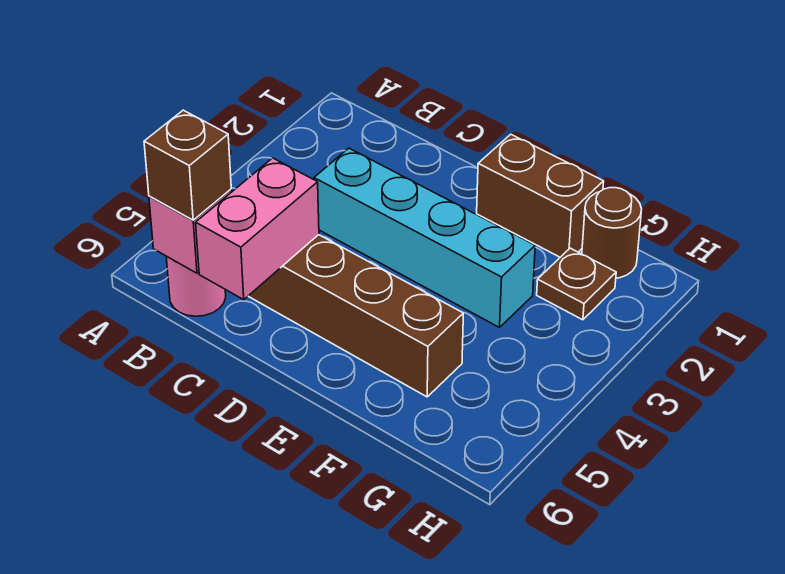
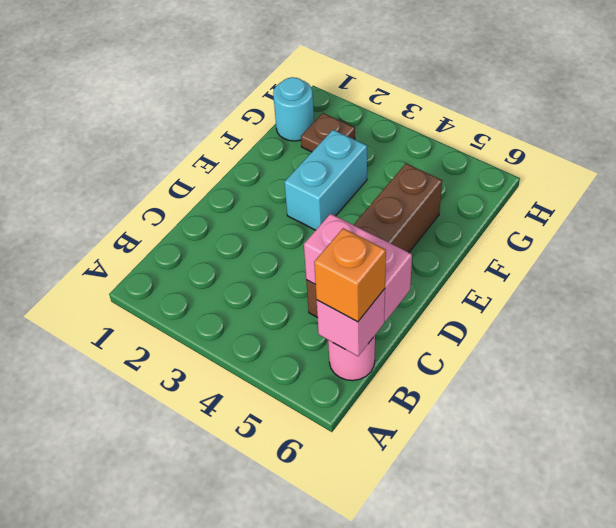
brown 1x1 brick [144,110,231,220] -> orange 1x1 brick [314,228,386,322]
cyan 1x4 brick [314,148,535,327] -> cyan 1x2 brick [284,130,367,230]
brown 1x2 brick [477,134,604,257] -> none
brown 1x1 round brick [582,188,642,278] -> cyan 1x1 round brick [273,77,314,141]

